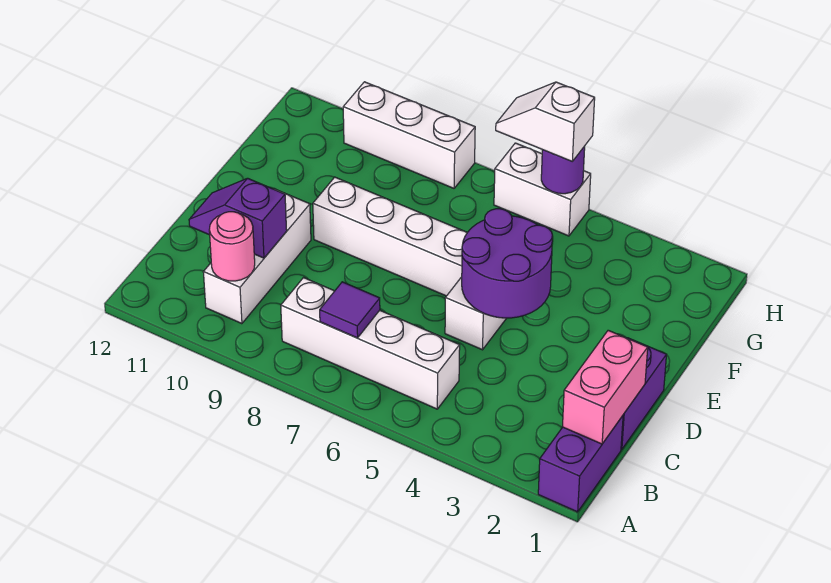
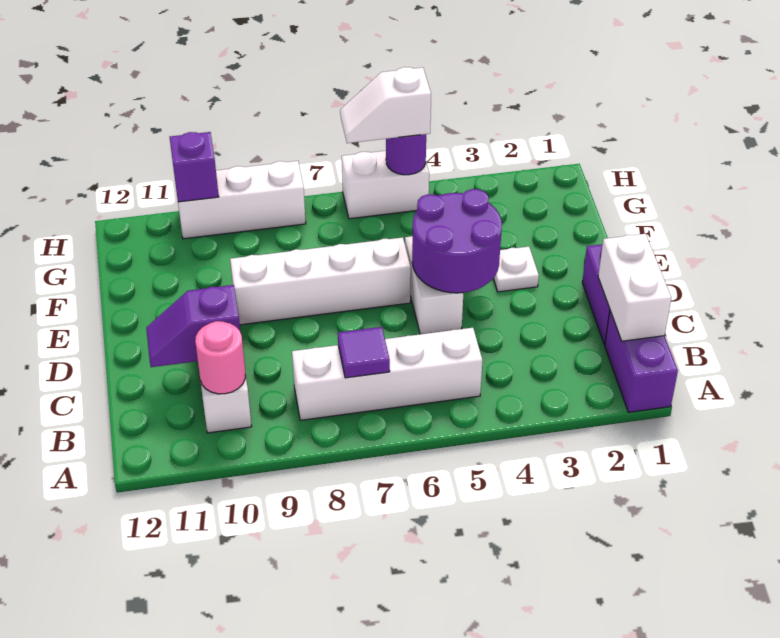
pink 1x2 brick [562,330,648,444] -> white 1x2 brick [598,234,671,341]
none -> white 1x1 plate [493,247,539,292]
none -> purple 1x1 brick [170,132,219,202]

